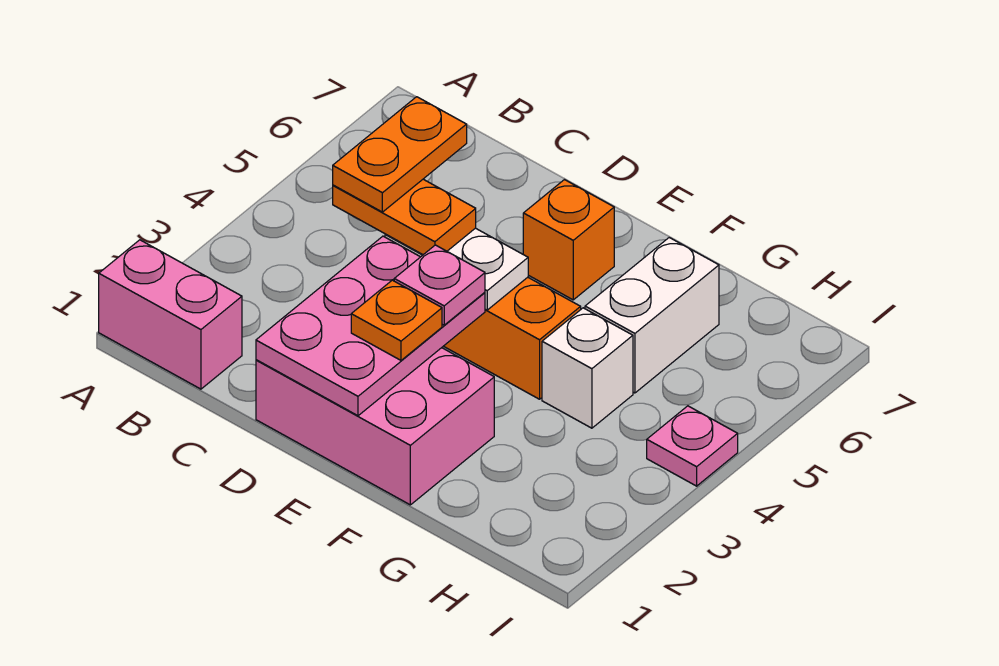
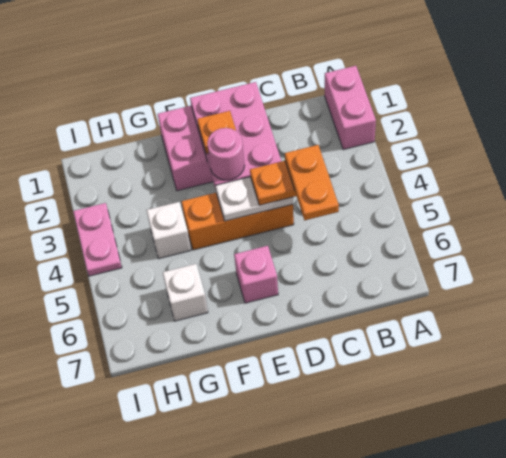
pink 1x2 brick [99,240,242,389] -> pink 1x2 brick turned to [325,66,376,150]
pink 1x1 plate [394,245,485,325] -> pink 1x1 round brick [207,128,244,180]
orange 1x1 brick [523,180,614,300] -> pink 1x1 brick [234,246,278,303]
white 1x2 brick [585,238,719,393] -> white 1x1 brick [163,264,208,321]
pink 1x1 plate [647,406,738,486] -> pink 1x2 plate [73,203,122,276]

